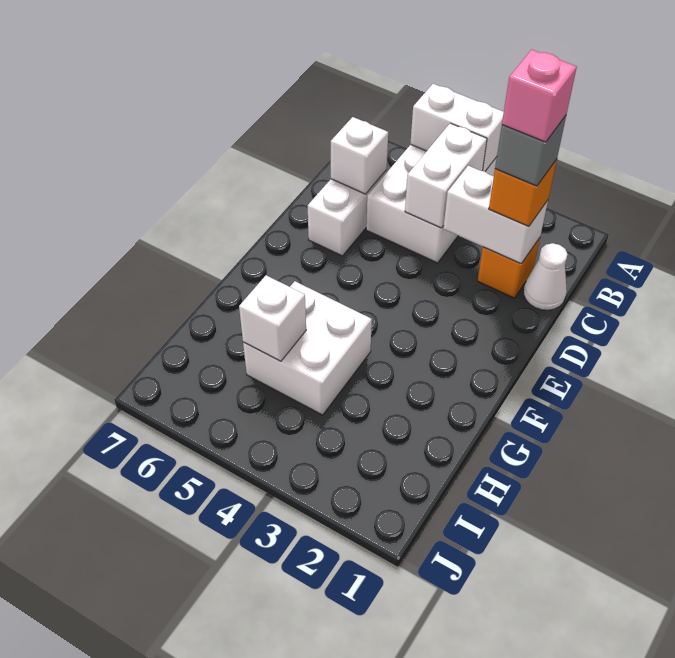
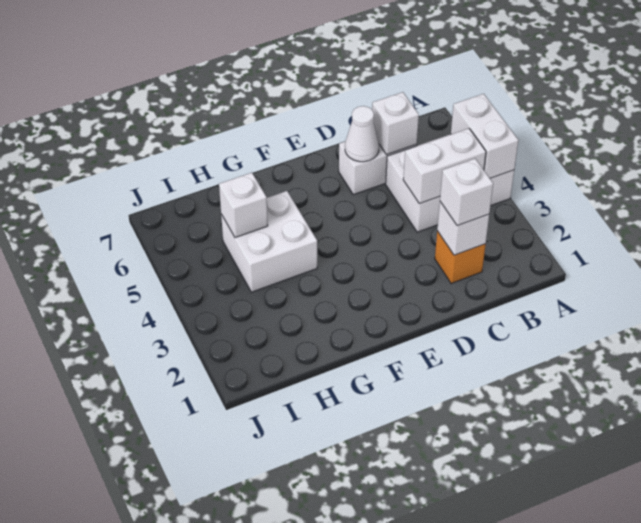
white 1x1 cone [524,243,567,310] -> white 1x1 cone moved to [345,106,379,162]
white 1x2 brick [443,166,548,264] -> white 1x1 brick [437,202,489,255]
orange 1x1 brick [489,159,557,226] -> white 1x1 brick [440,159,493,226]
grey 1x1 brick [495,116,566,186] -> none
pink 1x1 brick [502,50,577,142] -> none

